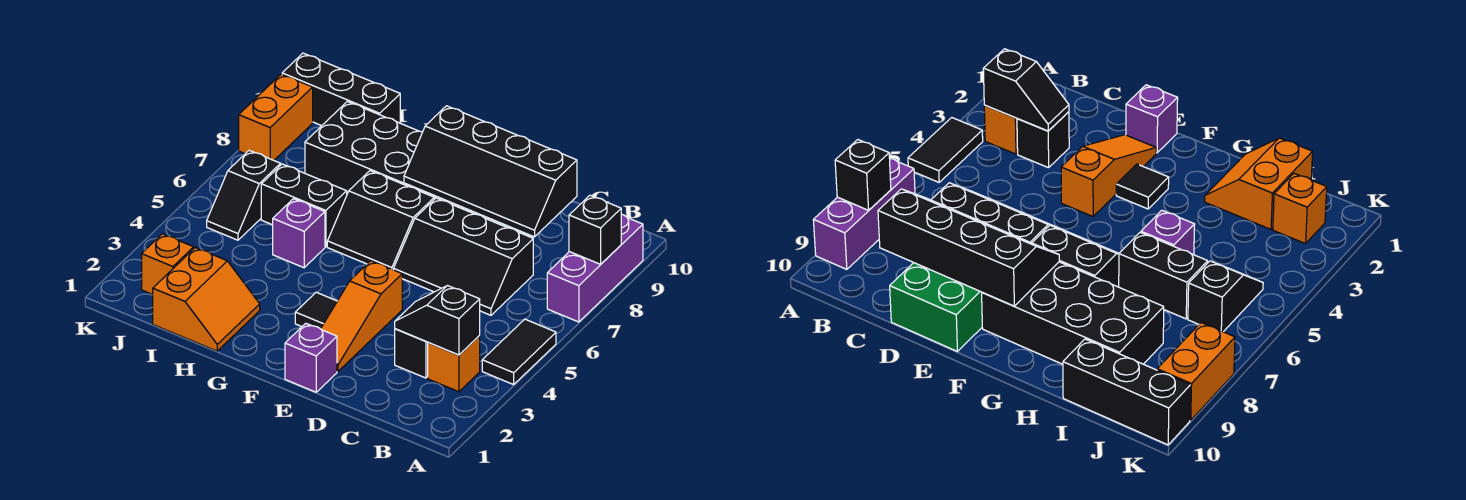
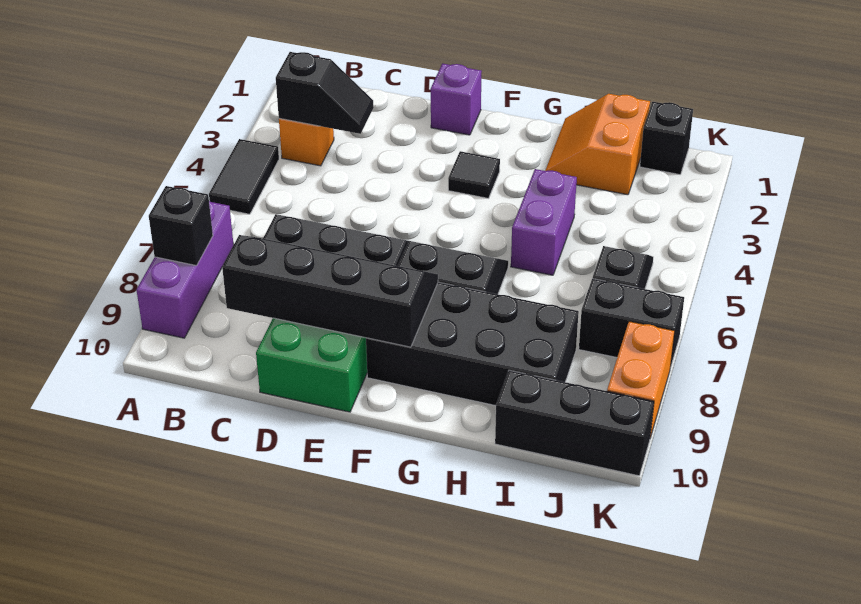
black 1x1 brick [395,329,428,378] -> black 1x1 brick moved to [640,102,693,175]
orange 1x3 slope [321,261,402,371] -> none
purple 1x1 brick [273,199,325,268] -> purple 1x2 brick [511,169,577,275]
black 1x2 brick [261,164,347,247] -> black 1x2 brick moved to [579,279,684,368]
orange 1x1 brick [142,234,194,295] -> none

